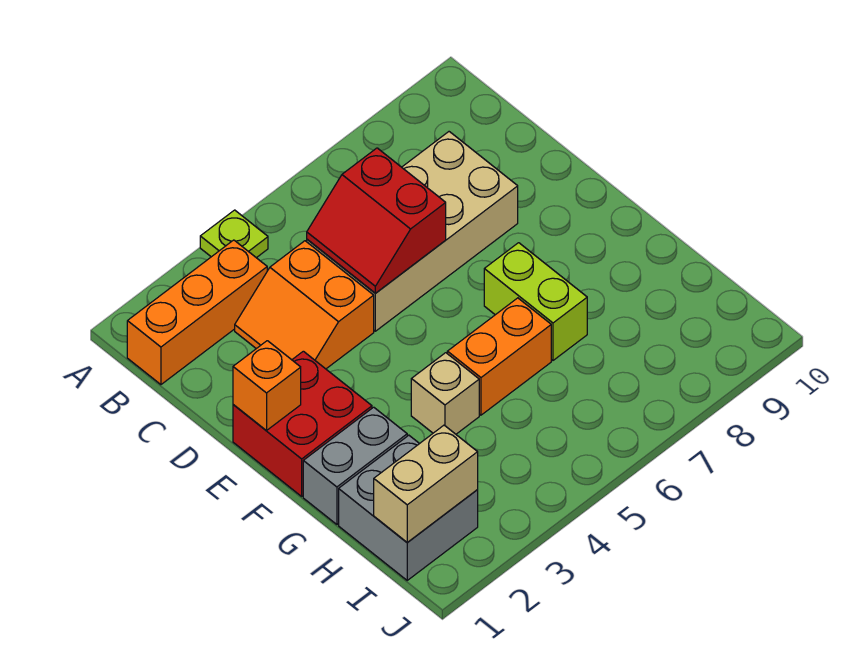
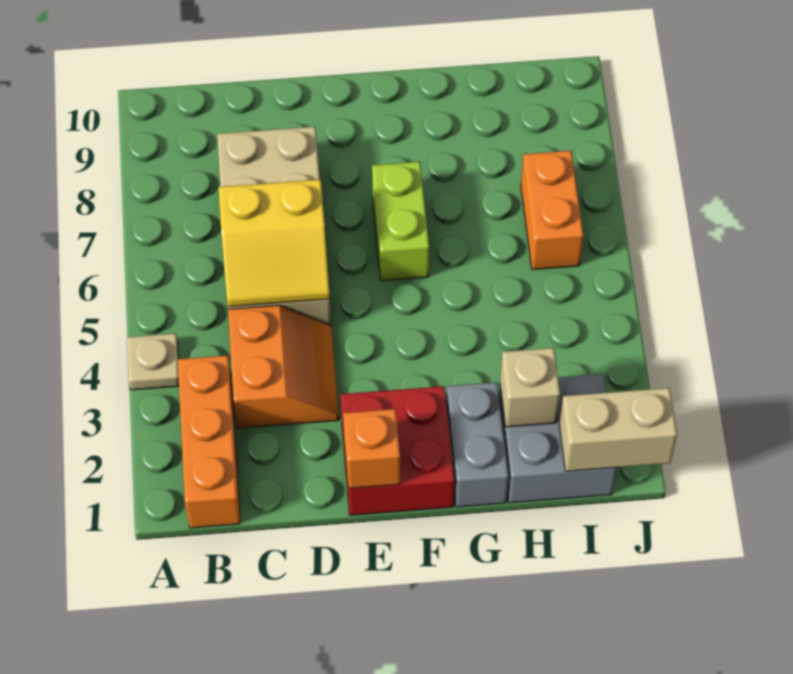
lime 1x1 plate [200,210,268,258] -> tan 1x1 plate [127,333,179,390]
orange 2x2 slope [235,241,374,369] -> orange 2x2 slope turned to [228,305,339,428]
red 2x2 slope [307,148,446,293] -> yellow 2x2 slope [219,179,330,307]
lime 1x2 brick [484,243,587,360] -> lime 1x2 brick turned to [372,162,429,281]
tan 1x1 brick [411,353,479,434] -> tan 1x1 brick moved to [500,348,560,427]
orange 1x2 brick [447,298,551,415] -> orange 1x2 brick moved to [521,151,583,270]
tan 1x2 brick [374,425,478,543] -> tan 1x2 brick turned to [559,388,677,471]

